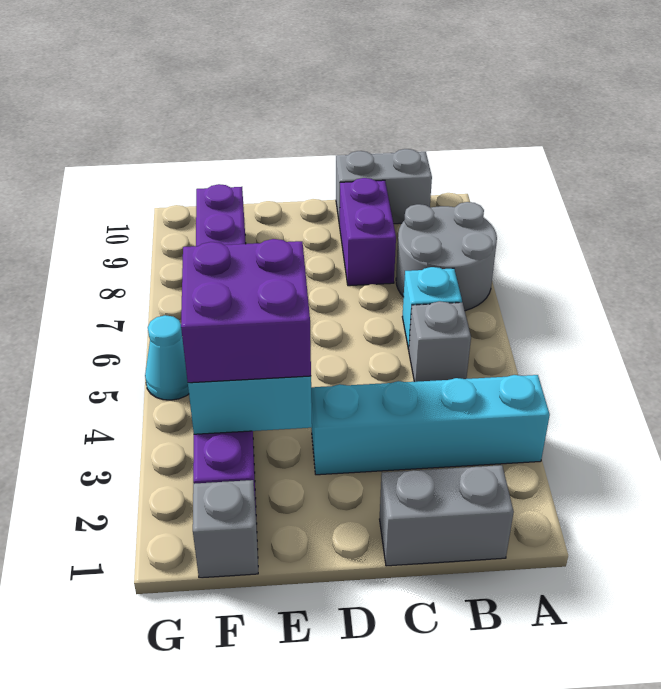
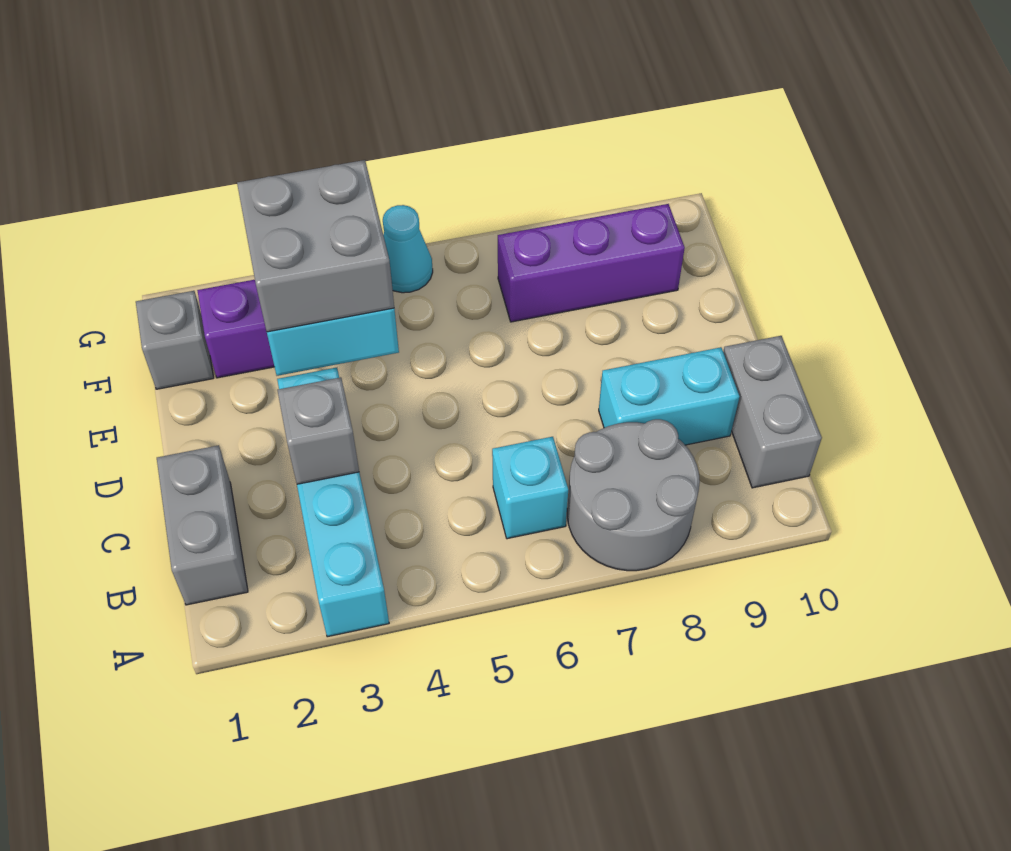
grey 1x1 brick [409,301,471,382] -> grey 1x1 brick moved to [277,377,359,484]
purple 1x2 brick [340,178,396,286] -> cyan 1x2 brick [599,347,739,445]
purple 2x2 brick [181,239,311,383] -> grey 2x2 brick [237,160,394,332]

